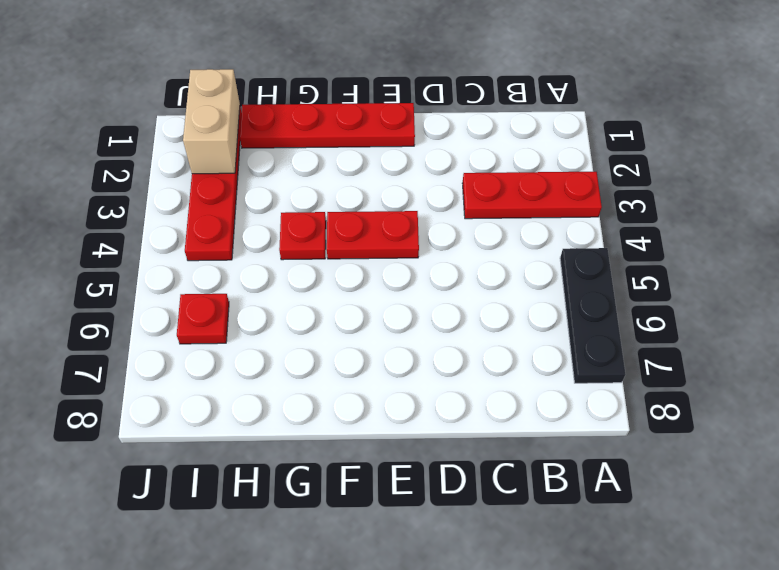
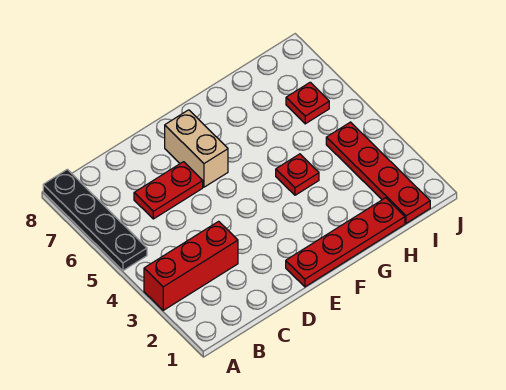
red 1x3 plate [462,172,602,219] -> red 1x3 brick [144,221,238,310]
black 1x3 plate [560,248,625,383] -> black 1x4 plate [43,169,147,270]
red 1x2 plate [327,211,419,259] -> red 1x2 plate moved to [134,162,203,219]
tan 1x2 brick [183,69,240,174] -> tan 1x2 brick moved to [165,110,228,187]

